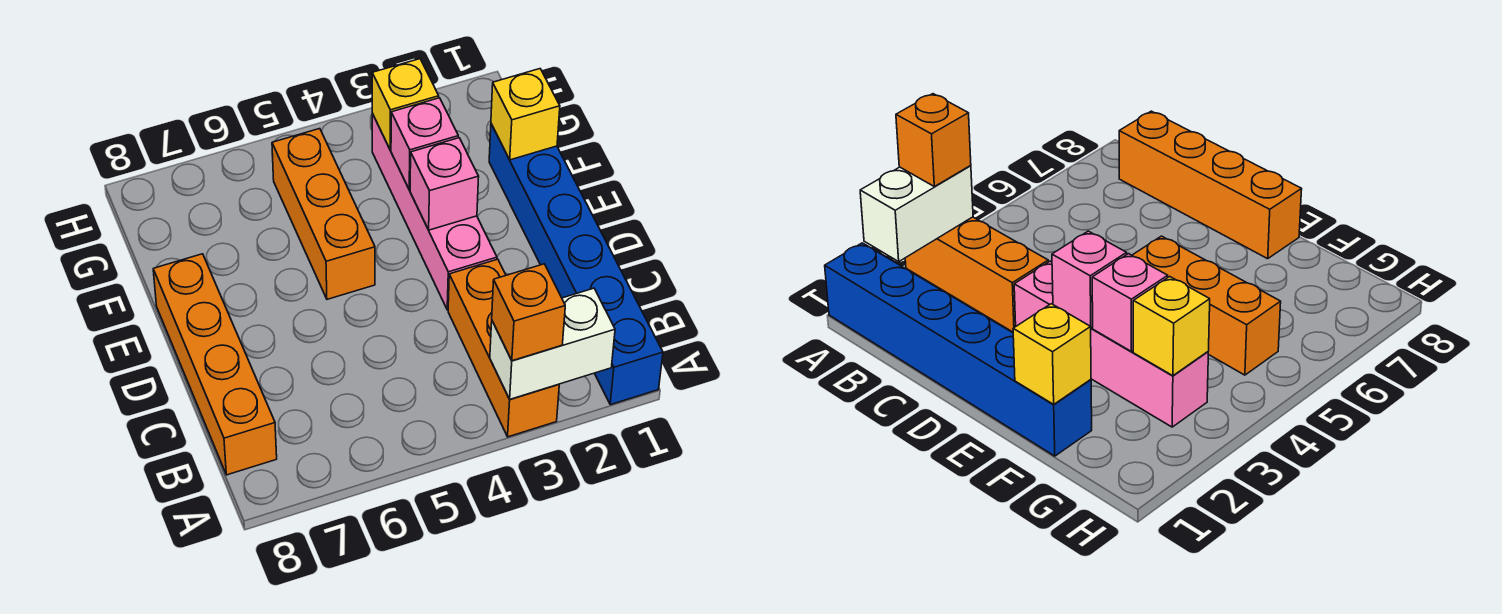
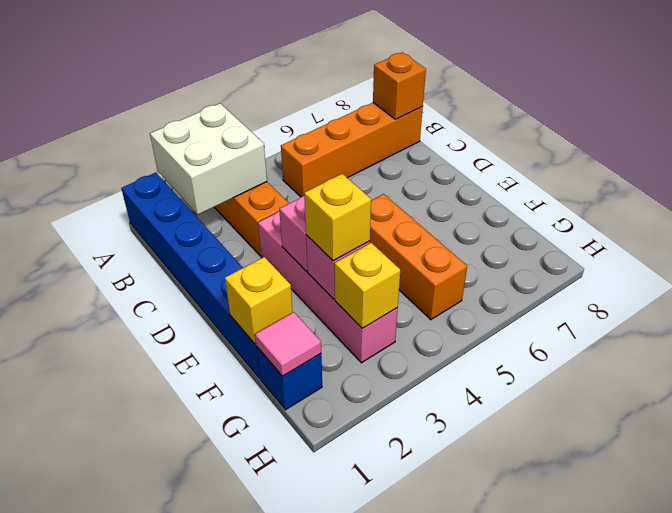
white 1x2 brick [490,288,615,399] -> white 2x2 brick [150,103,267,215]
orange 1x1 brick [492,264,565,361] -> orange 1x1 brick moved to [373,52,426,119]
orange 1x4 brick [153,254,277,475] -> orange 1x4 brick turned to [281,103,423,197]
none -> yellow 1x1 brick [304,174,371,261]
none -> blue 1x1 brick [256,346,322,410]
none -> pink 1x1 tile [255,312,321,376]

